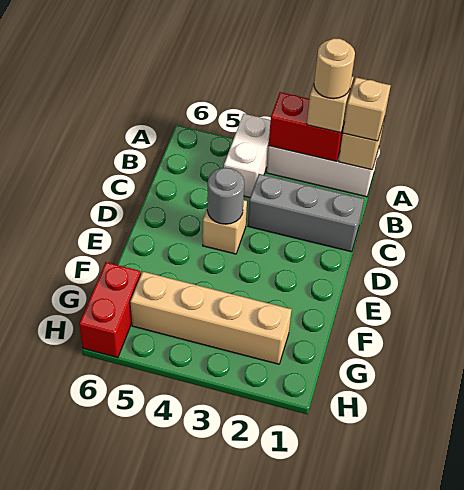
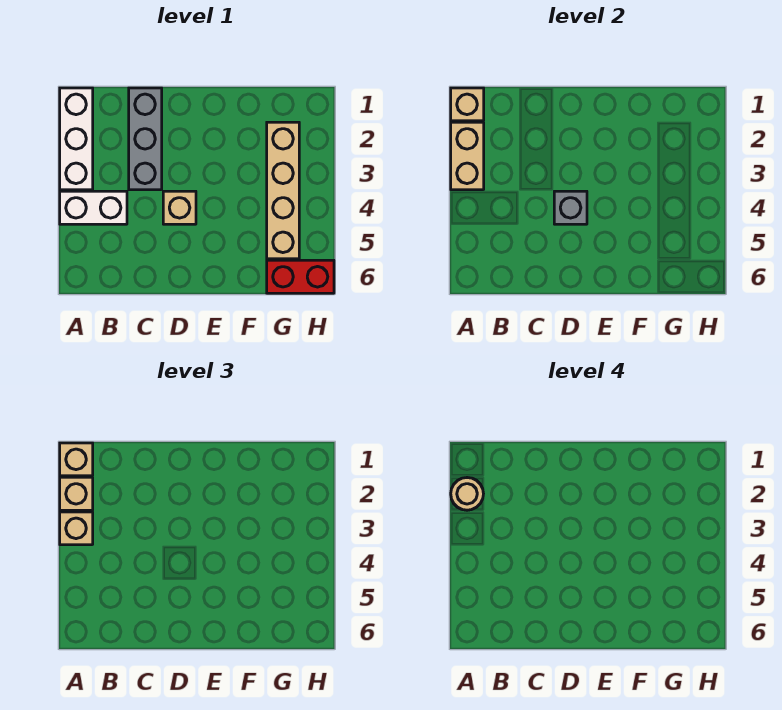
red 1x2 brick [269,92,344,162] -> tan 1x2 brick [451,122,484,190]
none -> tan 1x1 brick [60,512,93,545]
grey 1x1 round brick [207,168,244,224] -> grey 1x1 brick [554,191,587,224]

